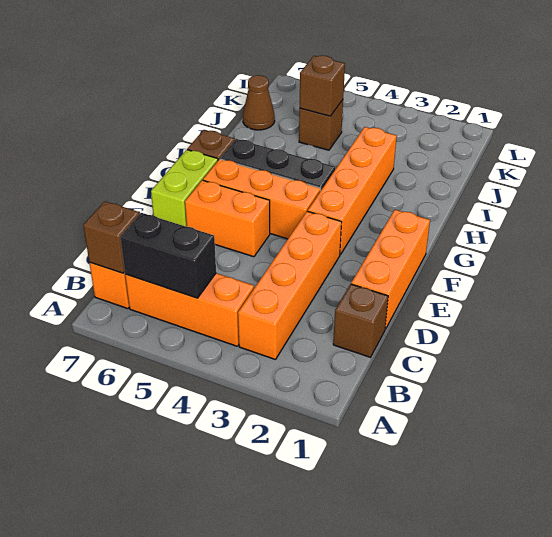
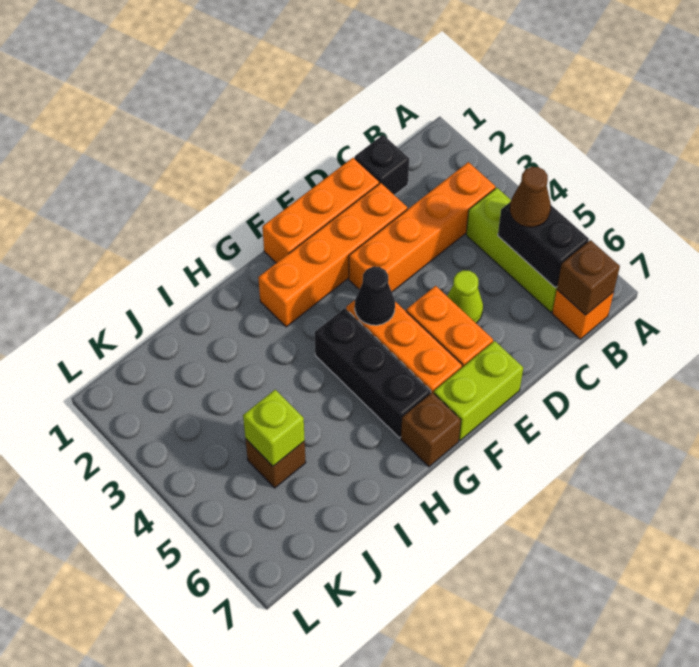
orange 1x3 brick [125,273,254,346] -> lime 1x3 brick [466,188,557,312]
brown 1x1 brick [333,284,388,357] -> black 1x1 brick [355,135,409,195]
none -> lime 1x1 cone [447,270,483,323]
orange 1x4 brick [308,127,397,255] -> orange 1x4 brick moved to [258,183,407,327]
none -> black 1x1 cone [355,267,395,325]
brown 1x1 brick [300,55,345,116] -> lime 1x1 brick [243,390,305,466]
brown 1x1 cone [243,75,275,130] -> brown 1x1 cone moved to [510,167,551,227]

